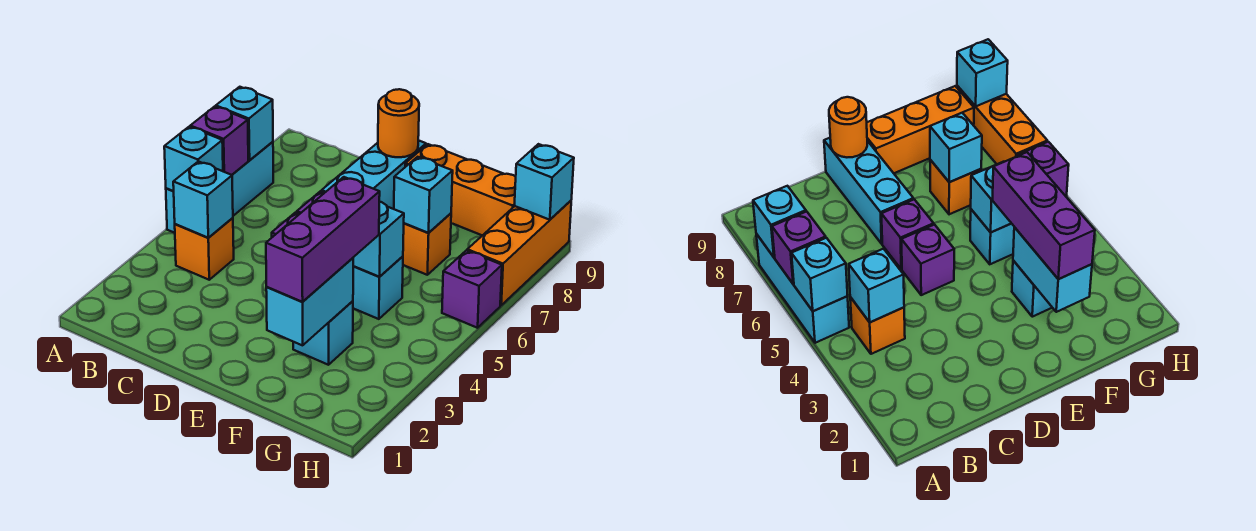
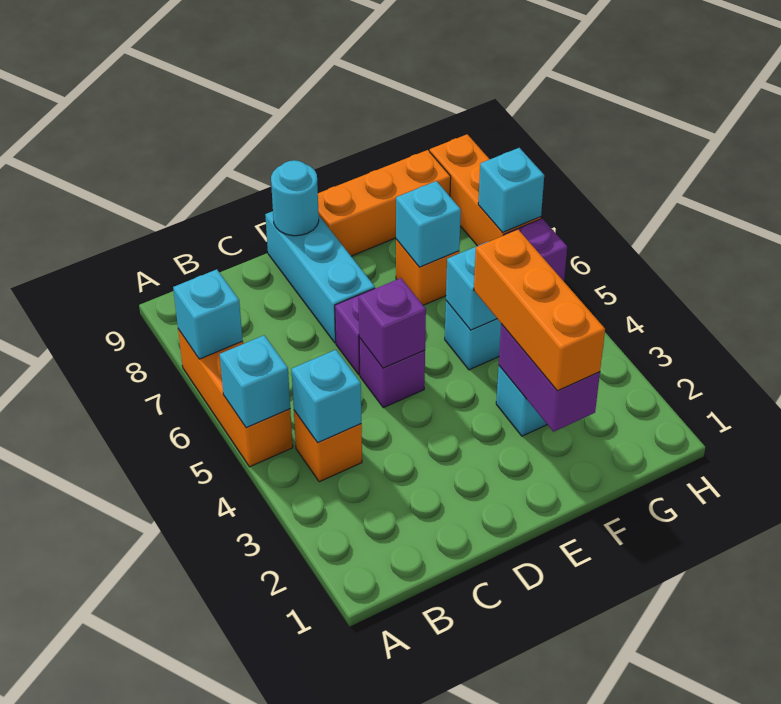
cyan 1x3 brick [166,142,273,233] -> orange 1x3 brick [178,329,293,467]
purple 1x1 brick [190,106,248,175] -> purple 1x1 brick moved to [358,278,426,368]
orange 1x1 round brick [378,89,419,157] -> cyan 1x1 round brick [271,160,319,236]
cyan 1x2 brick [266,258,353,345] -> purple 1x2 brick [499,324,600,432]
purple 1x3 brick [266,177,380,302] -> orange 1x3 brick [474,230,605,391]
cyan 1x1 brick [514,144,574,220] -> cyan 1x1 brick moved to [478,148,544,232]

